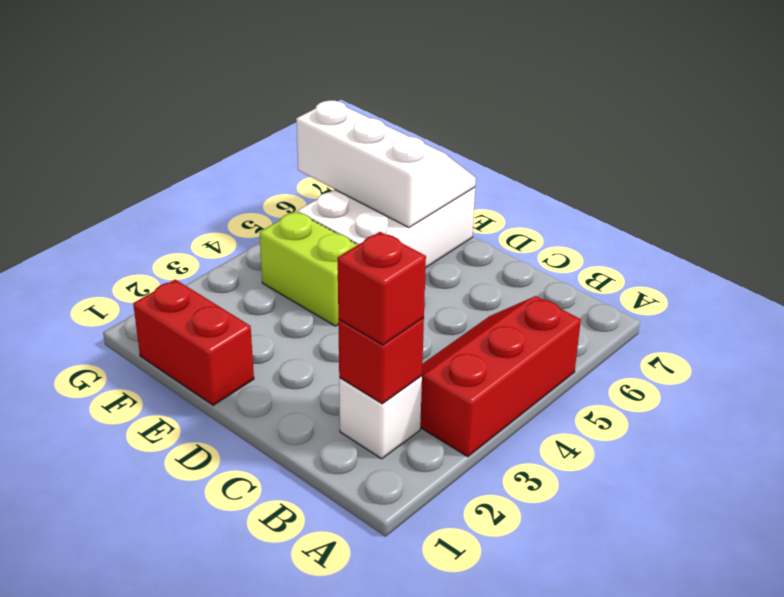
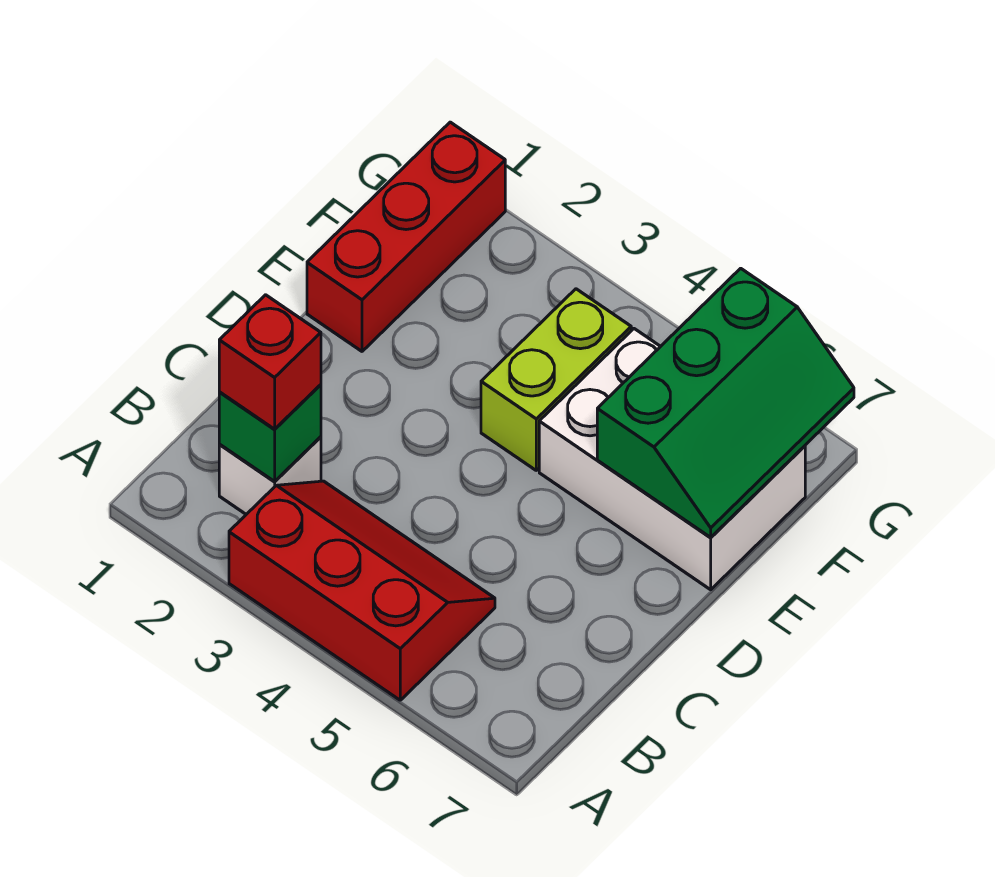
red 1x1 brick [338,318,424,404] -> green 1x1 brick [219,385,321,481]
red 1x2 brick [133,280,254,405] -> red 1x3 brick [307,122,505,351]
white 2x3 slope [296,101,476,228] -> green 2x3 slope [597,268,854,538]

